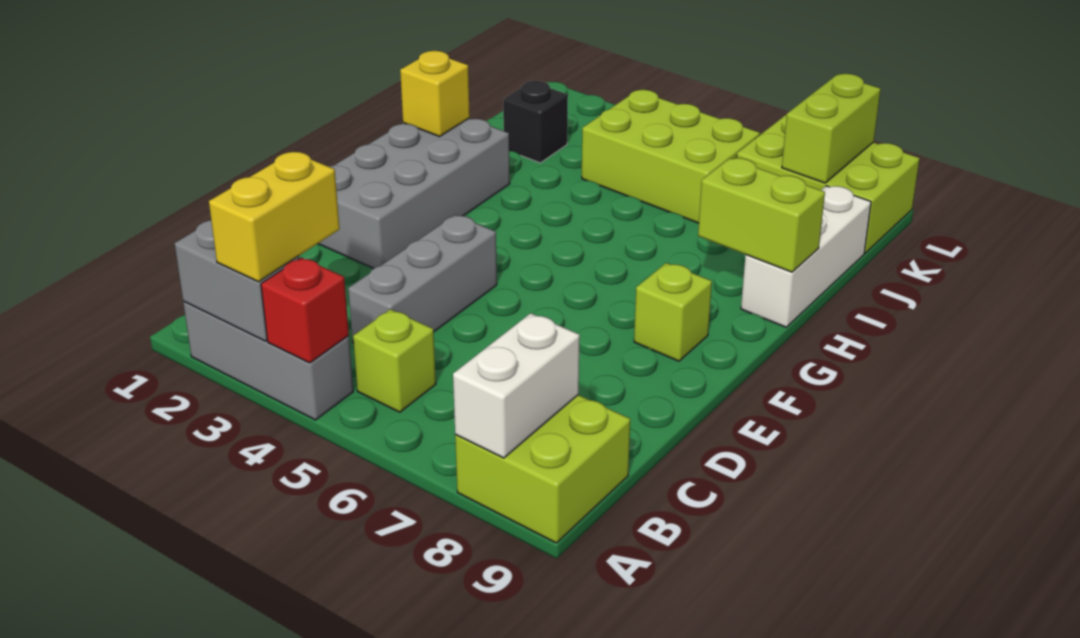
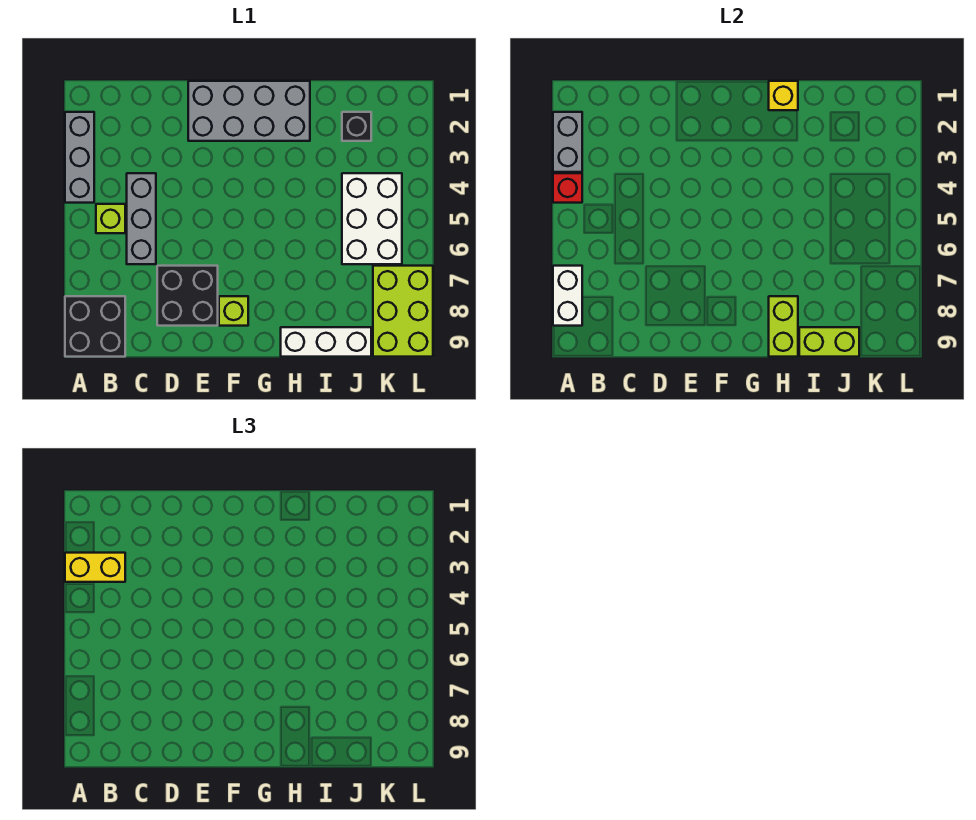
lime 2x2 brick [455,395,630,543] -> black 2x2 brick [65,296,125,357]
white 1x2 brick [453,313,580,458] -> white 1x2 brick turned to [553,266,582,326]
grey 1x3 brick [348,215,497,343] -> grey 1x3 brick turned to [127,173,156,264]
none -> black 2x2 brick [157,266,218,326]
lime 2x3 brick [582,90,760,223] -> white 2x3 brick [342,173,402,264]
lime 1x2 brick [782,74,881,183] -> lime 1x2 brick moved to [799,327,859,357]

